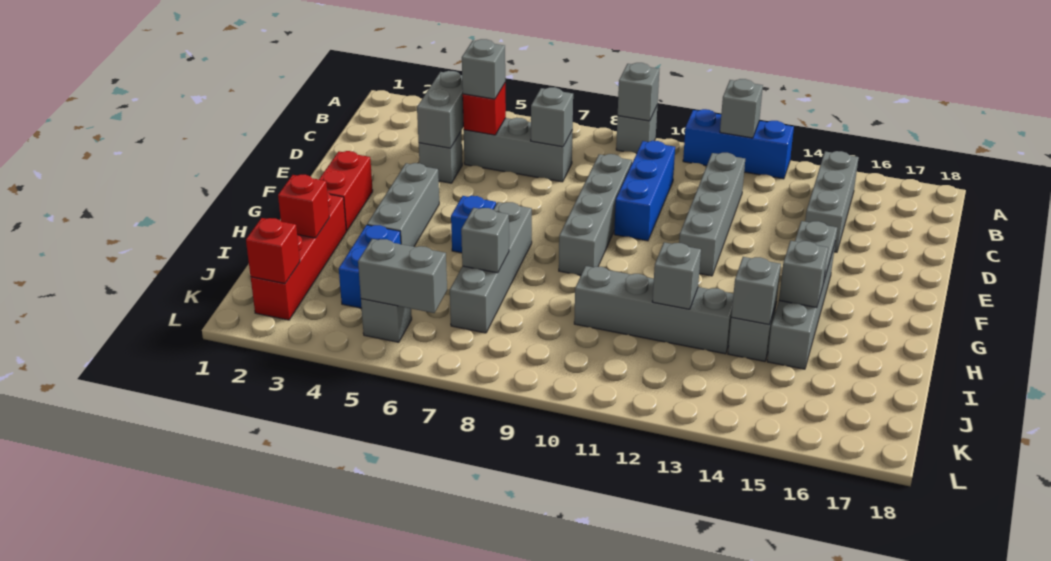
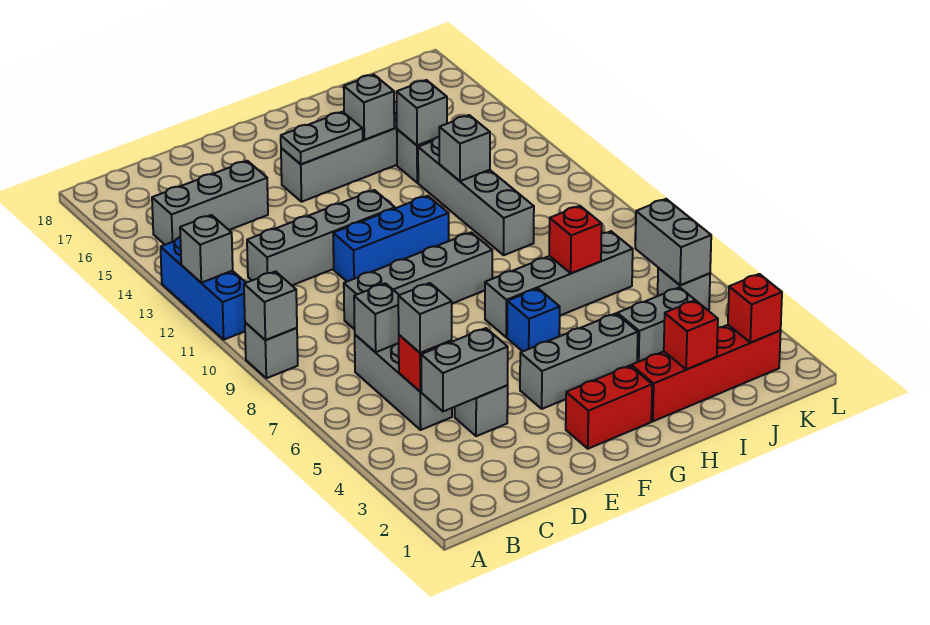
blue 1x3 brick [614,141,675,241] -> blue 1x3 brick moved to [333,196,449,281]
blue 1x2 brick [339,225,401,308] -> grey 1x2 brick [617,287,695,362]
grey 1x1 brick [461,208,509,273] -> red 1x1 brick [549,206,602,273]

